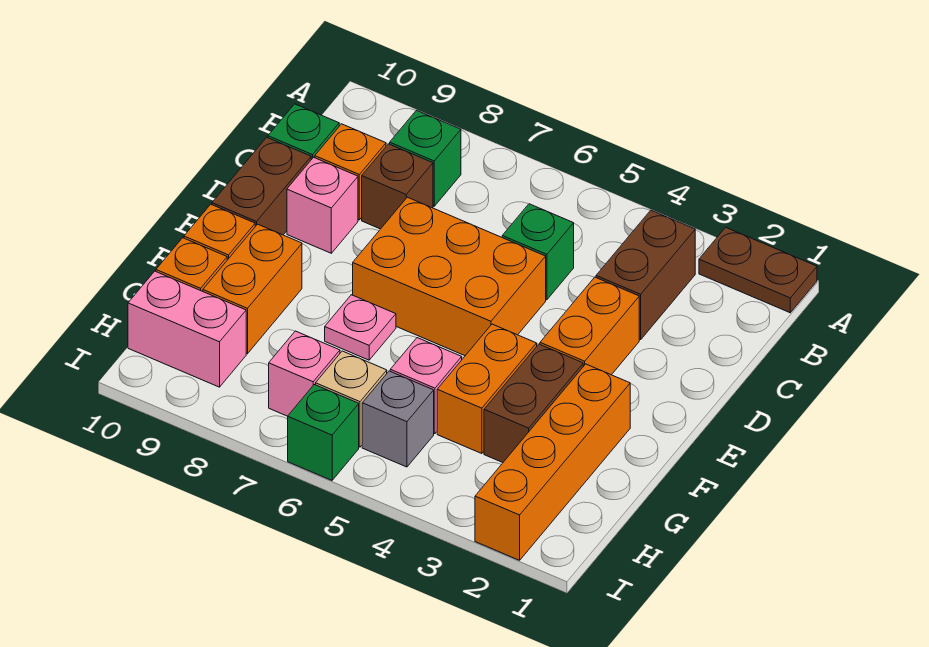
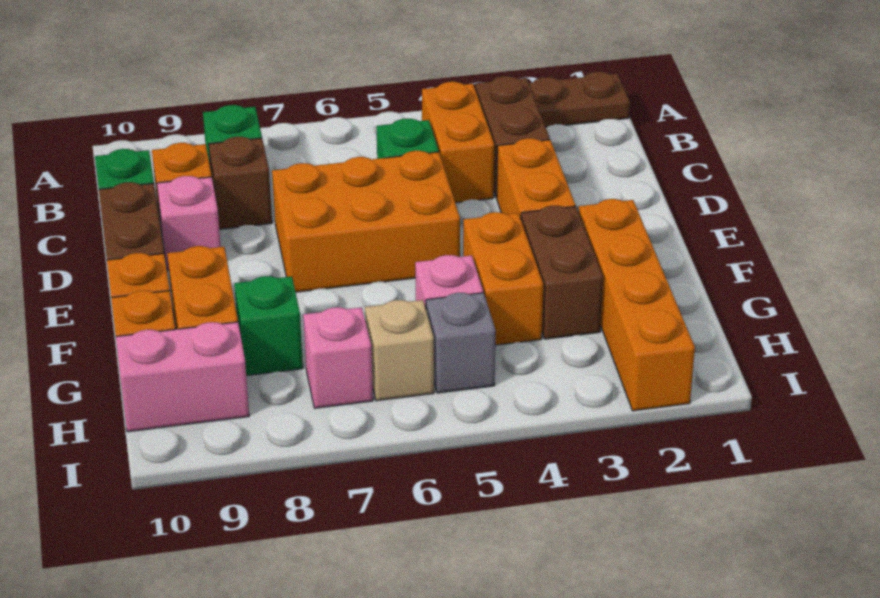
none -> orange 1x2 brick [422,82,494,203]
pink 1x1 plate [325,295,396,360] -> none
green 1x1 brick [288,385,359,480] -> green 1x1 brick moved to [234,276,303,376]

